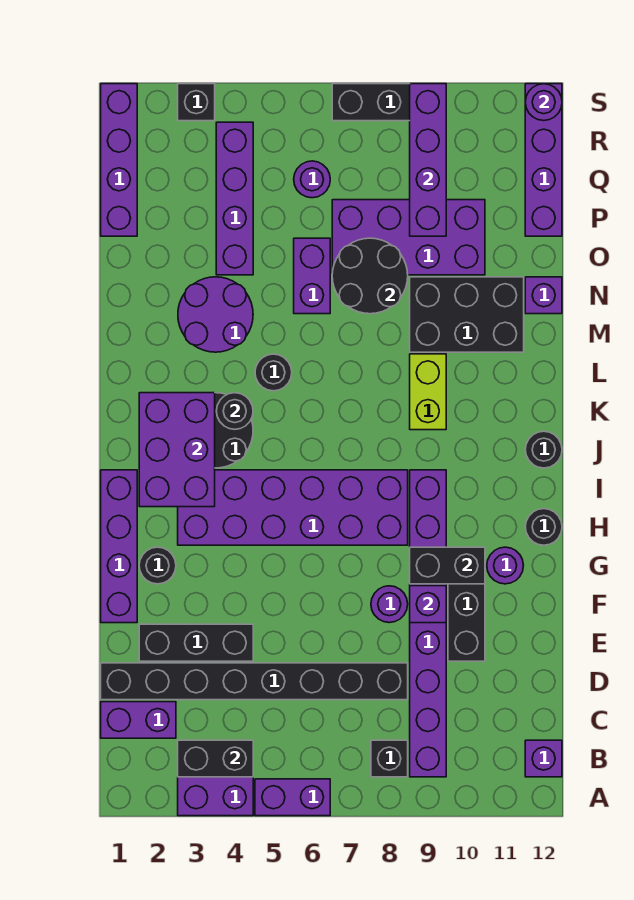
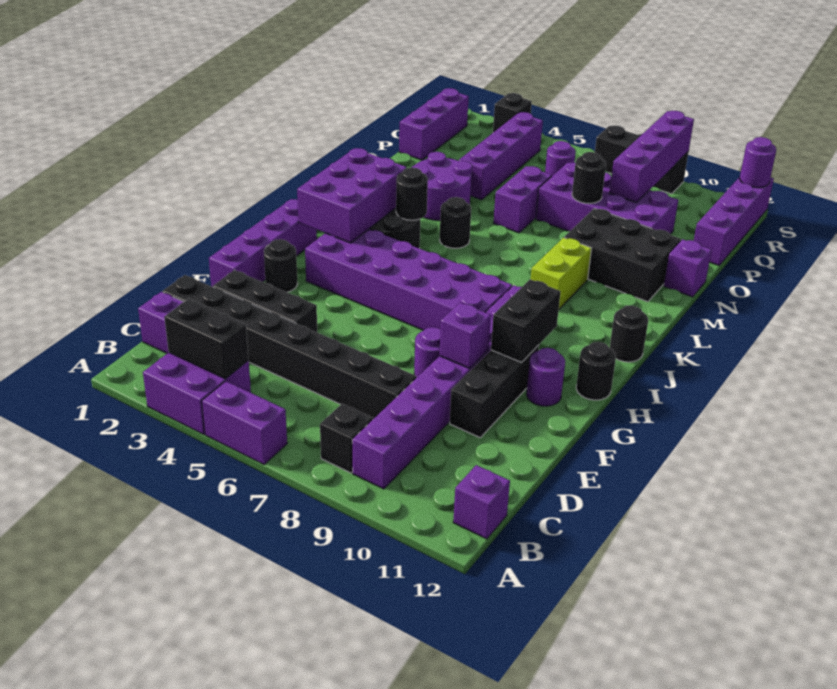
black 1x2 brick [410,547,485,584] -> black 1x2 brick turned to [491,279,561,362]
black 2x2 round brick [332,238,408,314] -> black 1x1 round brick [572,152,606,204]
purple 1x4 brick [101,84,137,236] -> purple 1x3 brick [399,88,469,160]

